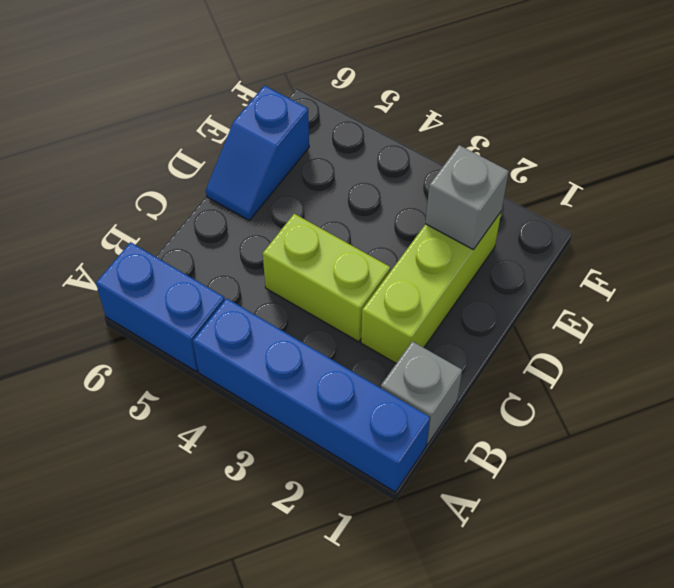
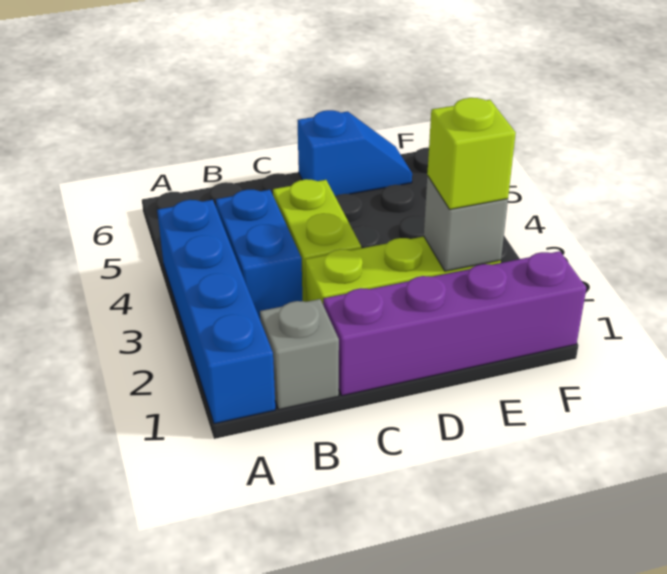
blue 1x2 brick [96,242,225,372] -> blue 1x2 brick moved to [216,190,302,319]
none -> purple 1x4 brick [323,251,586,396]
blue 1x2 slope [206,85,309,220] -> blue 1x2 slope turned to [297,110,412,196]
none -> lime 1x1 brick [427,98,516,209]

